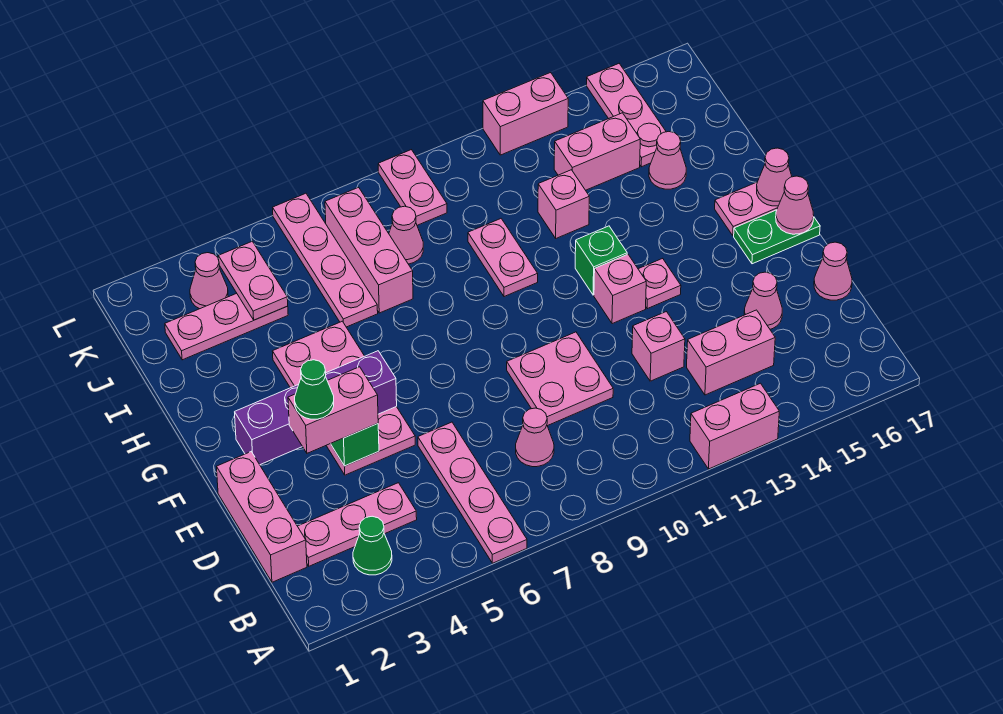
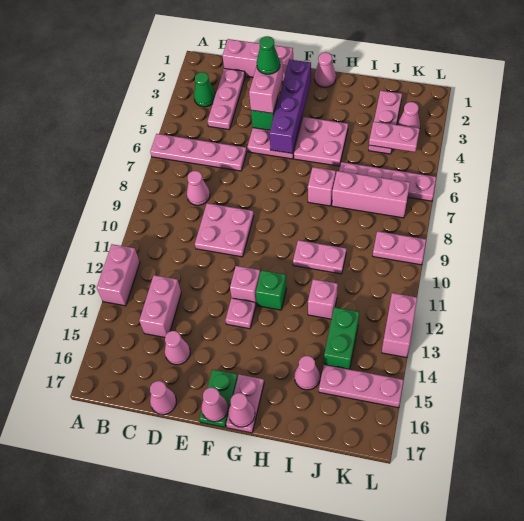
pink 1x1 brick [632,312,685,381] -> pink 1x1 brick moved to [308,167,336,206]
pink 1x1 cone [389,206,423,264] -> pink 1x1 cone moved to [314,52,336,87]
pink 1x2 brick [554,113,640,190] -> green 1x2 brick [324,307,359,369]

